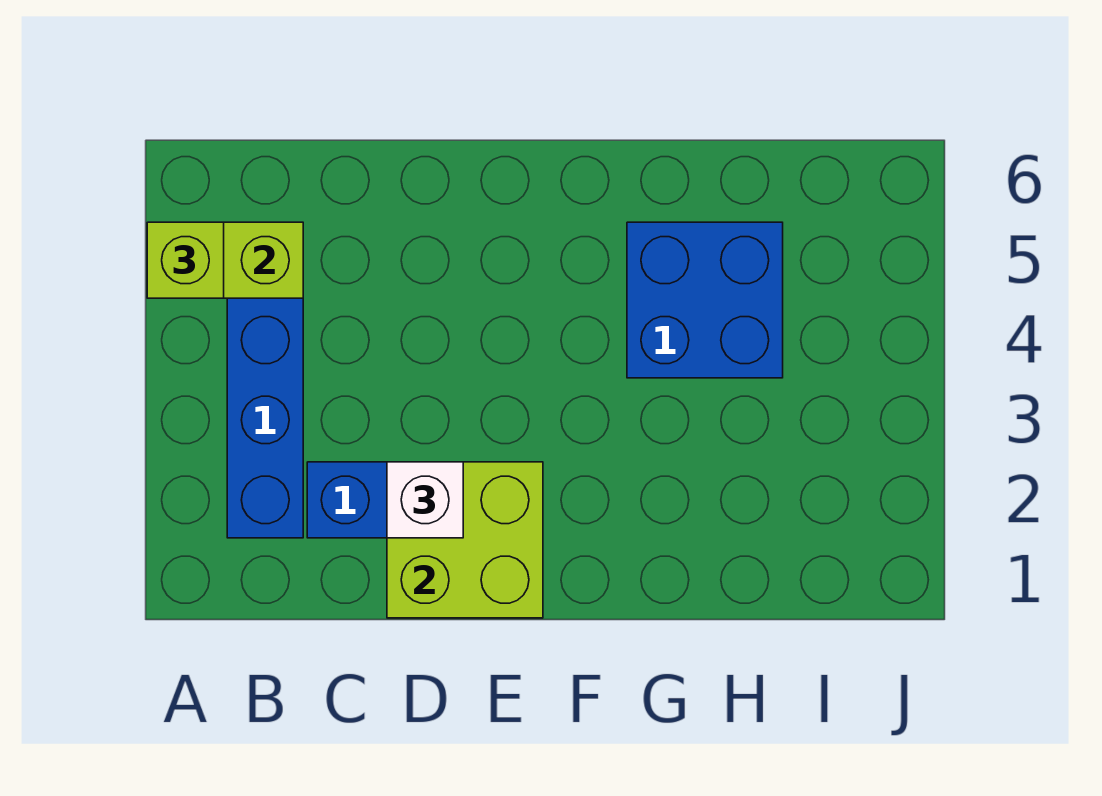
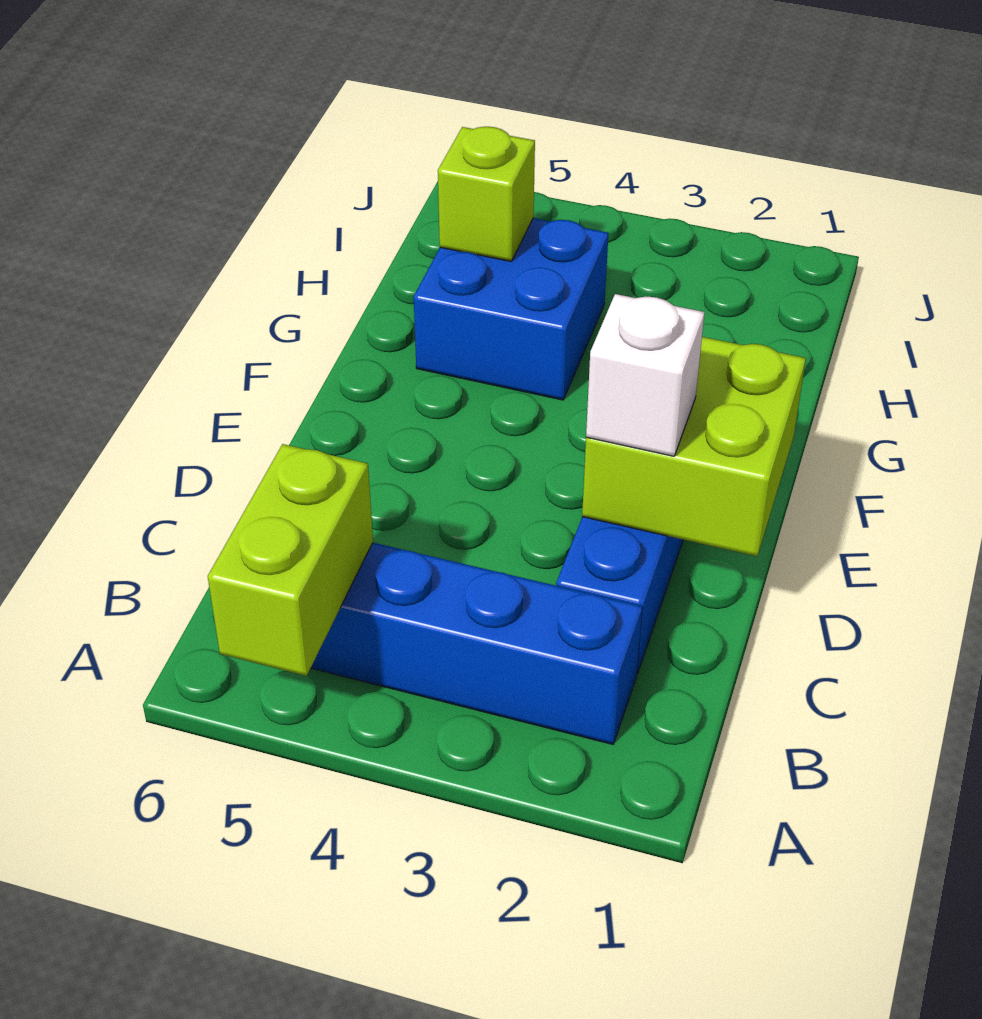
lime 1x1 brick [147,222,224,298] -> lime 1x1 brick moved to [438,127,535,262]

